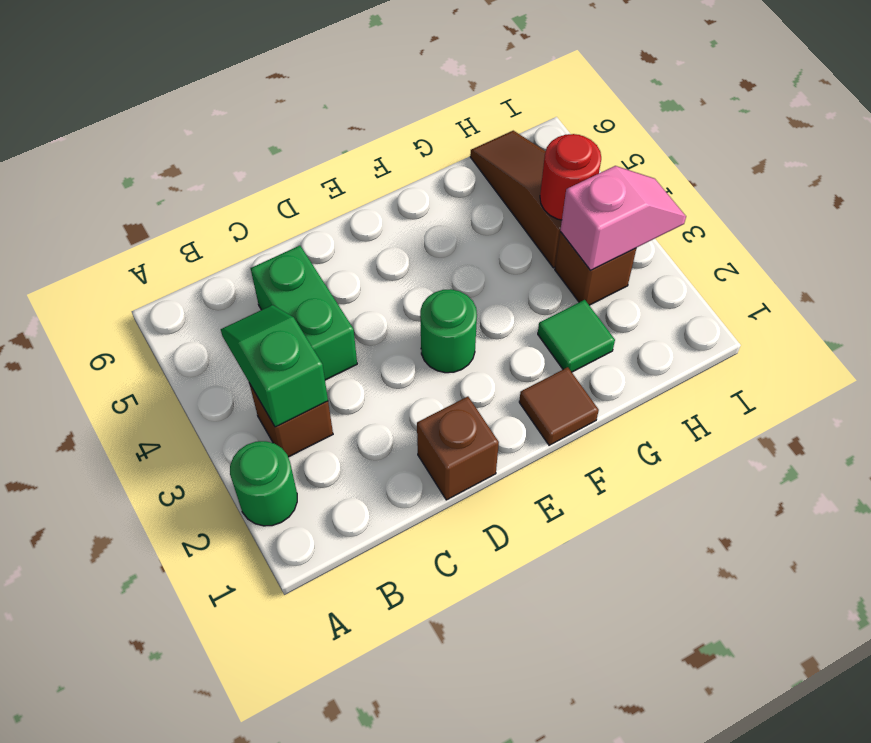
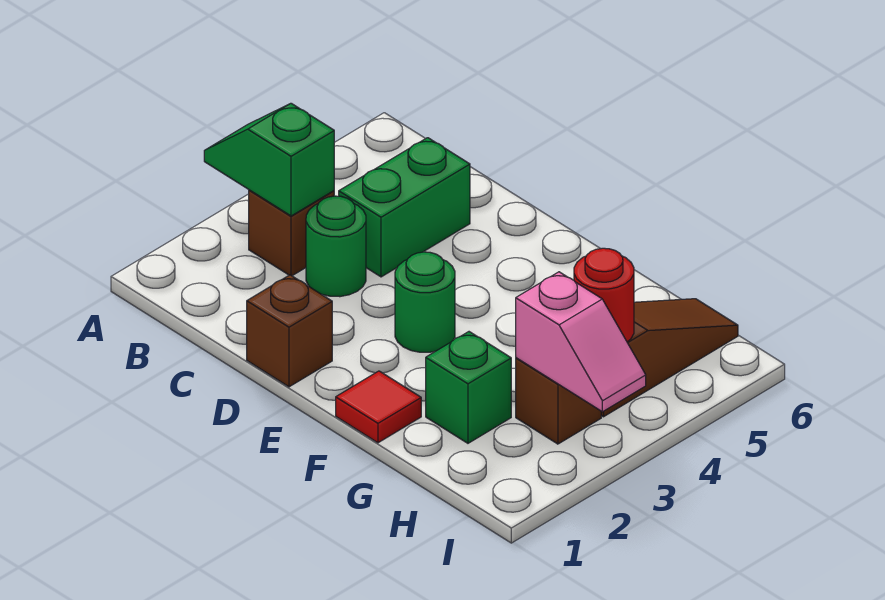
green 1x1 round brick [230,441,297,526] -> green 1x1 round brick moved to [306,196,366,297]
green 1x2 slope [221,305,328,427] -> green 1x2 slope turned to [204,103,334,216]
brown 1x1 tile [519,367,599,445] -> red 1x1 tile [336,371,421,443]
green 1x1 tile [538,300,615,372] -> green 1x1 brick [426,332,511,443]

